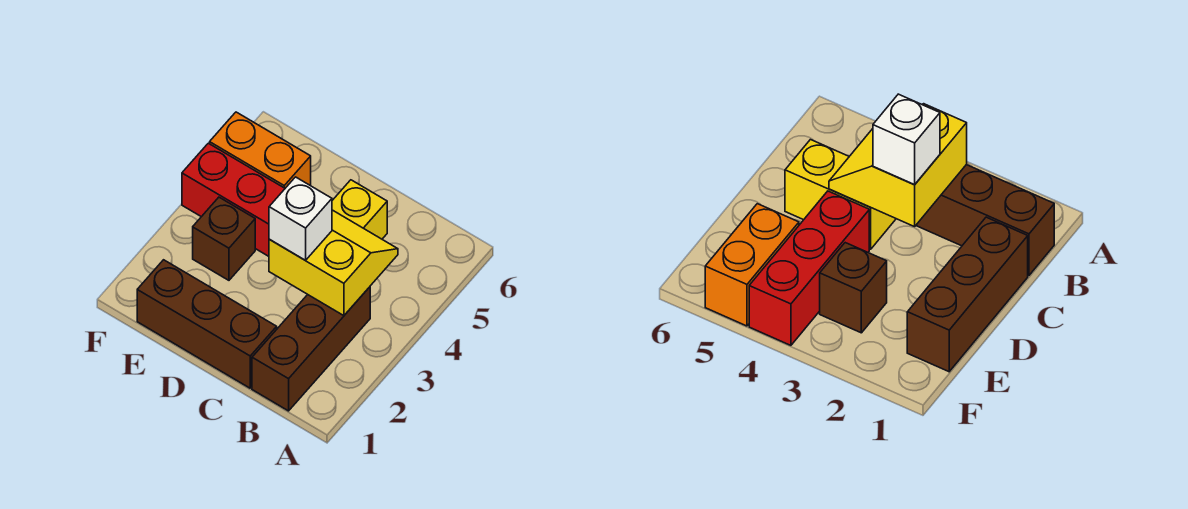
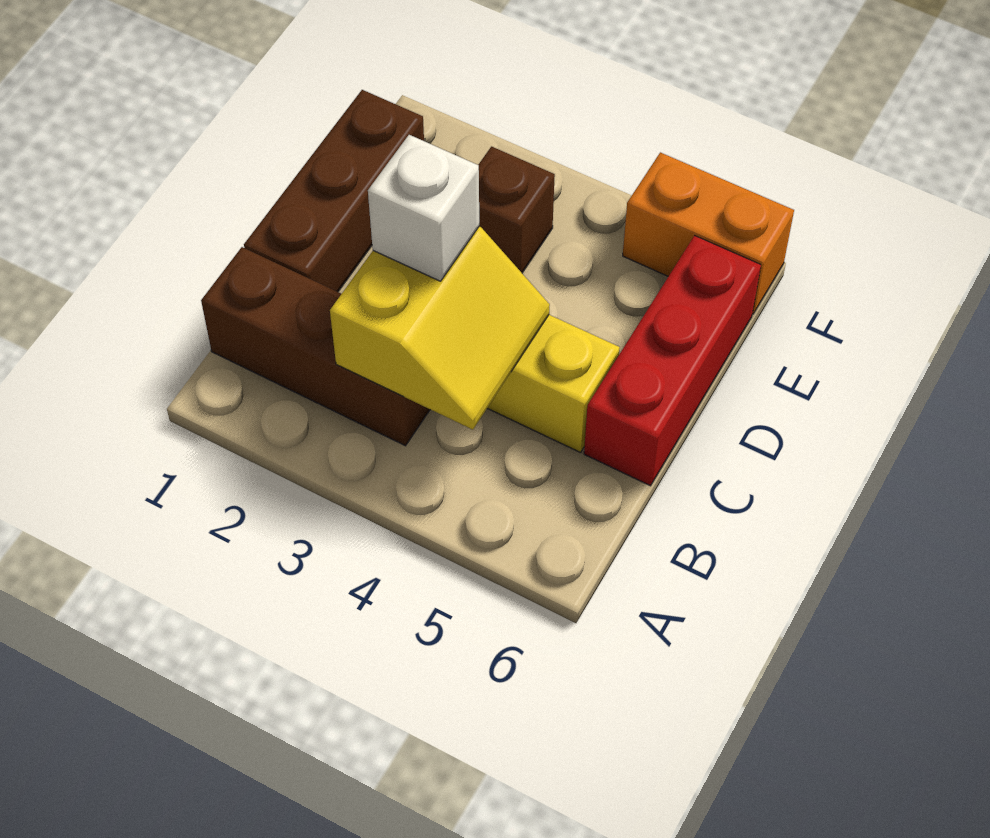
red 1x3 brick [182,143,285,256] -> red 1x3 brick moved to [584,236,761,486]
orange 1x2 brick [210,112,311,188] -> orange 1x2 brick turned to [623,152,794,314]

